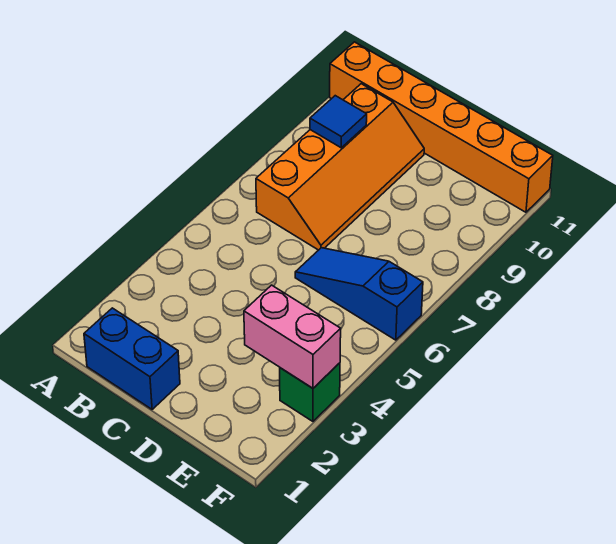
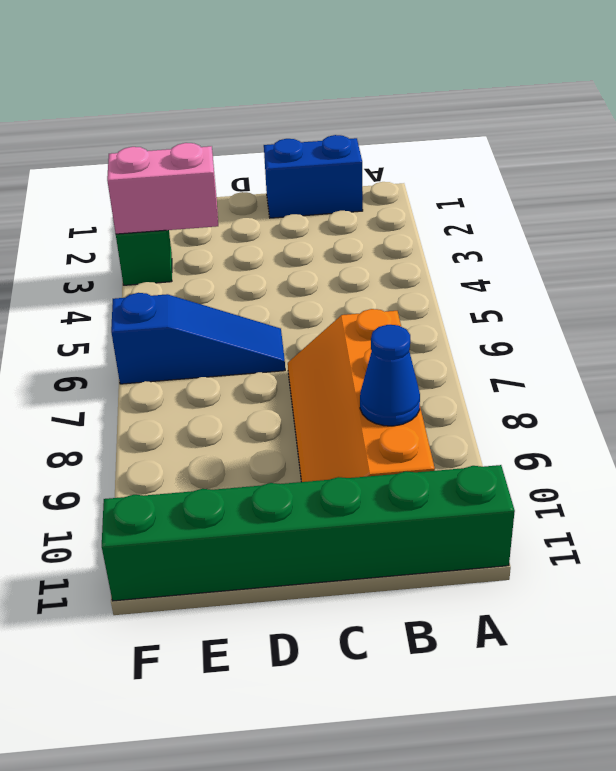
orange 1x6 brick [330,42,553,212] -> green 1x6 brick [102,465,515,601]
blue 1x1 tile [310,96,367,148] -> blue 1x1 cone [360,325,420,426]

